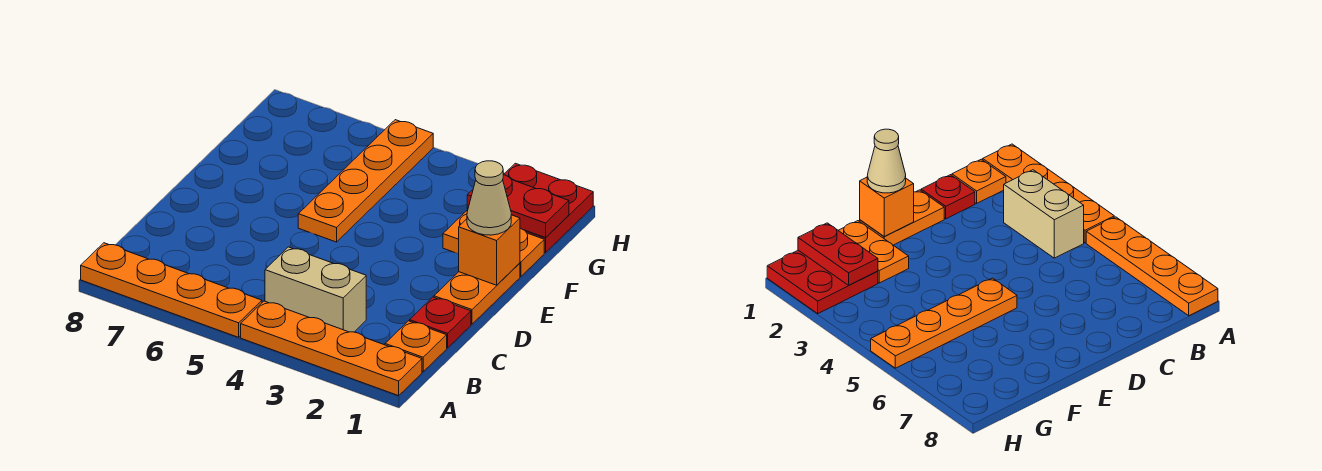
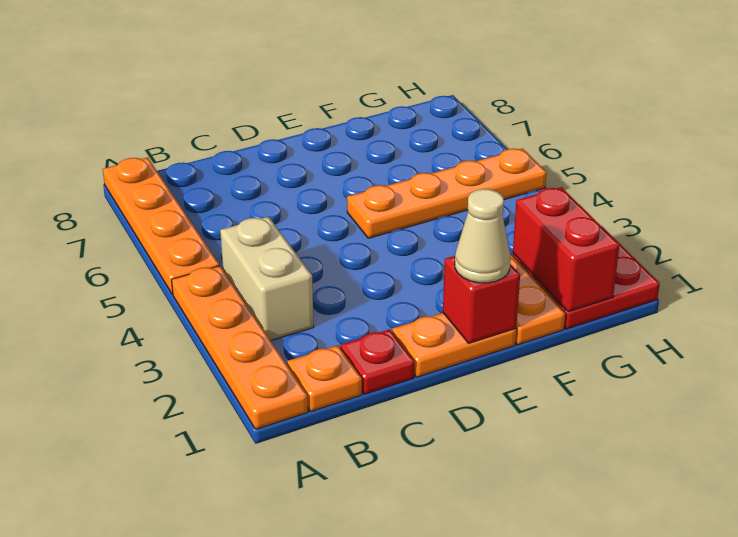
orange 1x1 brick [459,215,520,285] -> red 1x1 brick [443,256,520,343]
red 1x2 plate [467,175,569,238] -> red 1x2 brick [513,187,620,312]

